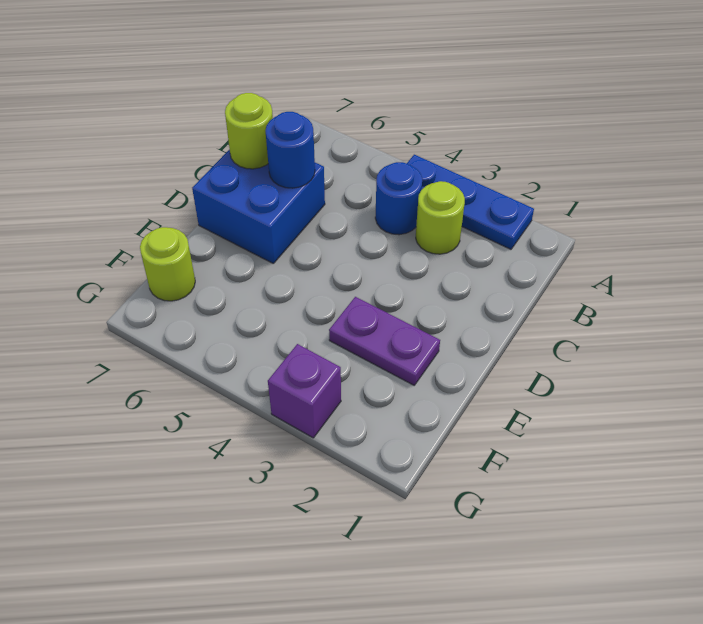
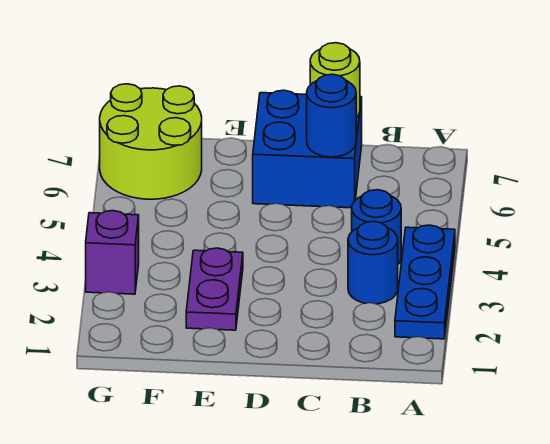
lime 1x1 round brick [416,181,465,254] -> blue 1x1 round brick [348,221,398,304]
lime 1x1 round brick [140,227,195,301] -> lime 2x2 round brick [100,84,202,199]

